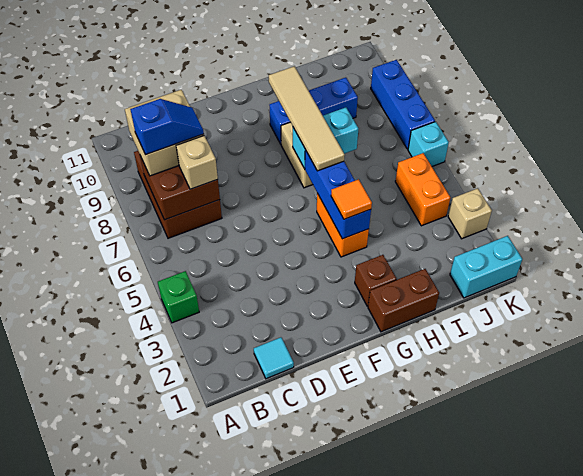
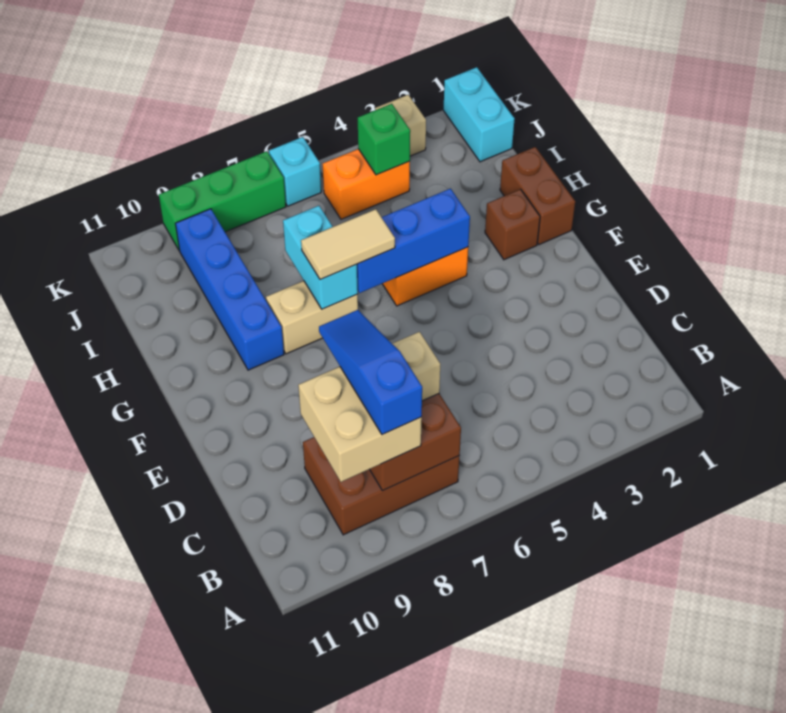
green 1x1 brick [158,271,199,323] -> green 1x1 brick moved to [358,104,410,175]
blue 1x2 slope [130,99,204,155] -> blue 1x3 slope [319,310,422,435]
cyan 1x1 tile [254,337,294,379] -> none
orange 1x1 tile [331,179,372,219] -> none
tan 1x4 tile [269,66,345,171] -> tan 1x2 tile [301,209,395,280]
blue 1x3 brick [269,78,358,144] -> blue 1x4 brick [175,209,284,370]
blue 1x3 brick [371,60,435,149] -> green 1x3 brick [159,151,286,251]

